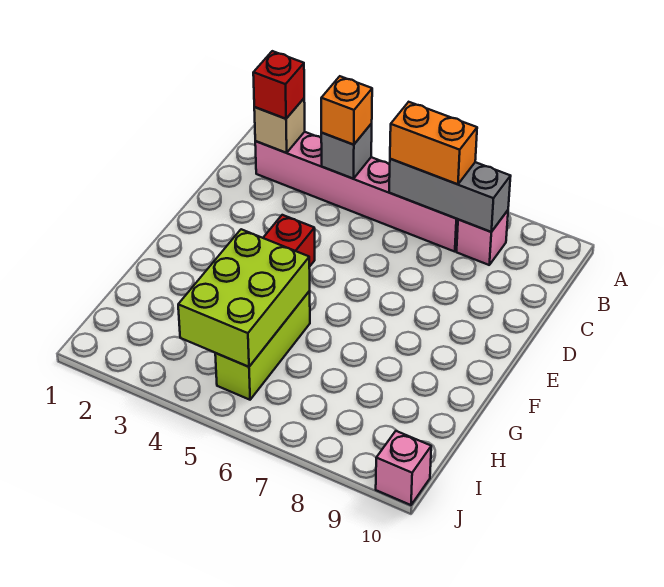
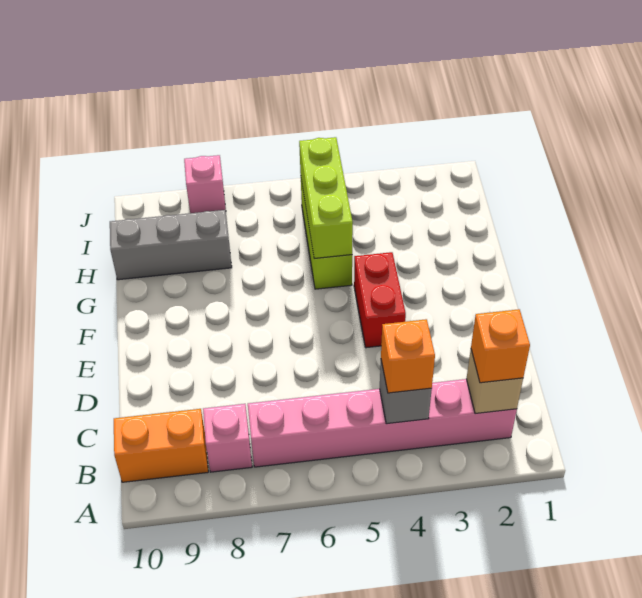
red 1x1 brick [253,51,304,119] -> orange 1x1 brick [471,309,530,383]
grey 1x3 brick [389,159,511,232] -> grey 1x3 brick moved to [110,210,232,280]
orange 1x2 brick [390,102,477,184] -> orange 1x2 brick moved to [114,409,208,482]
lime 2x3 brick [178,229,310,367] -> lime 1x3 brick [299,137,353,259]
pink 1x1 brick [376,431,431,505] -> pink 1x1 brick moved to [184,155,226,213]

